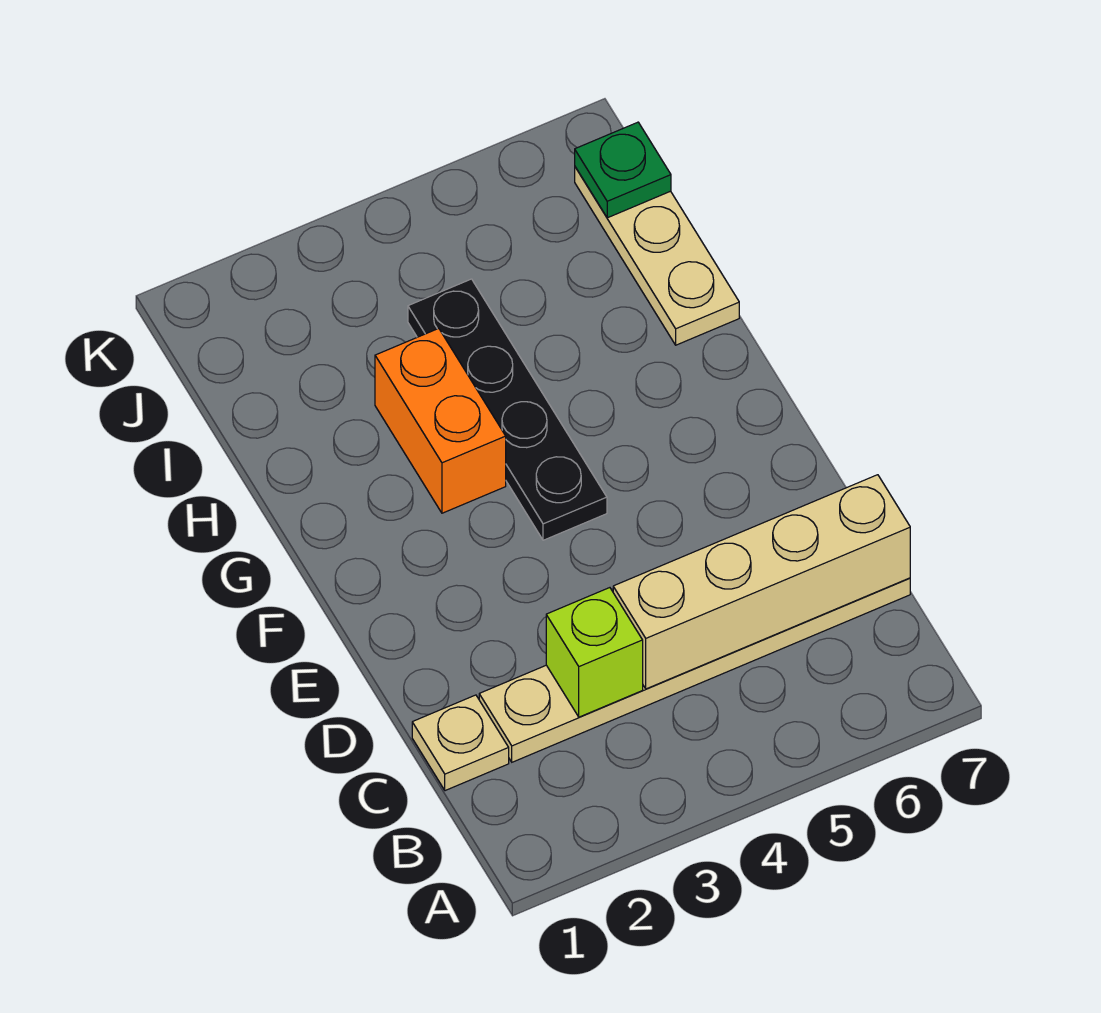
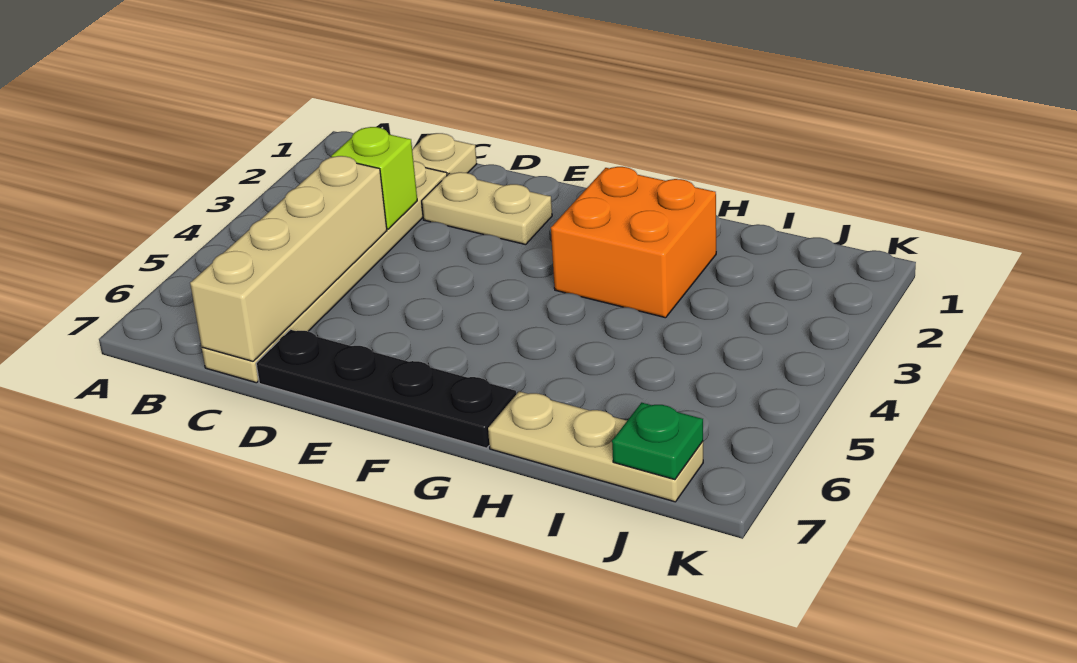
none -> tan 1x2 plate [422,172,552,245]
black 1x4 plate [408,279,607,540] -> black 1x4 plate moved to [256,330,516,448]
orange 1x2 brick [375,328,506,513] -> orange 2x2 brick [551,167,716,318]

